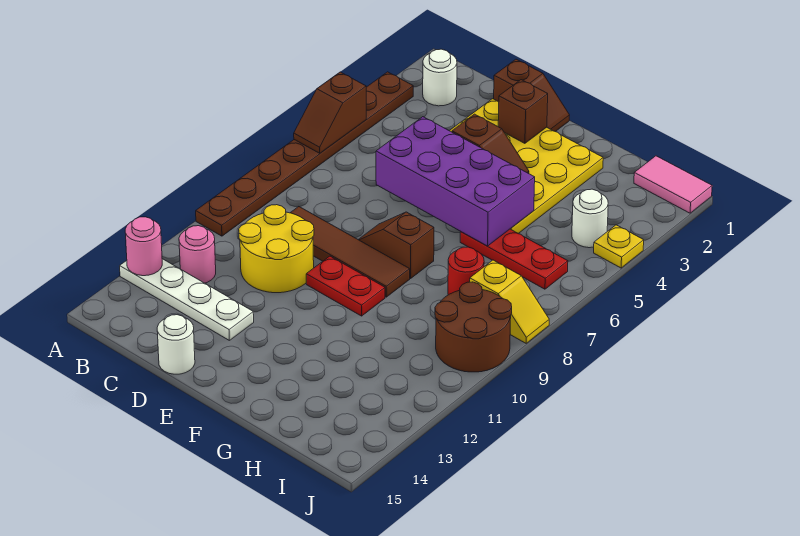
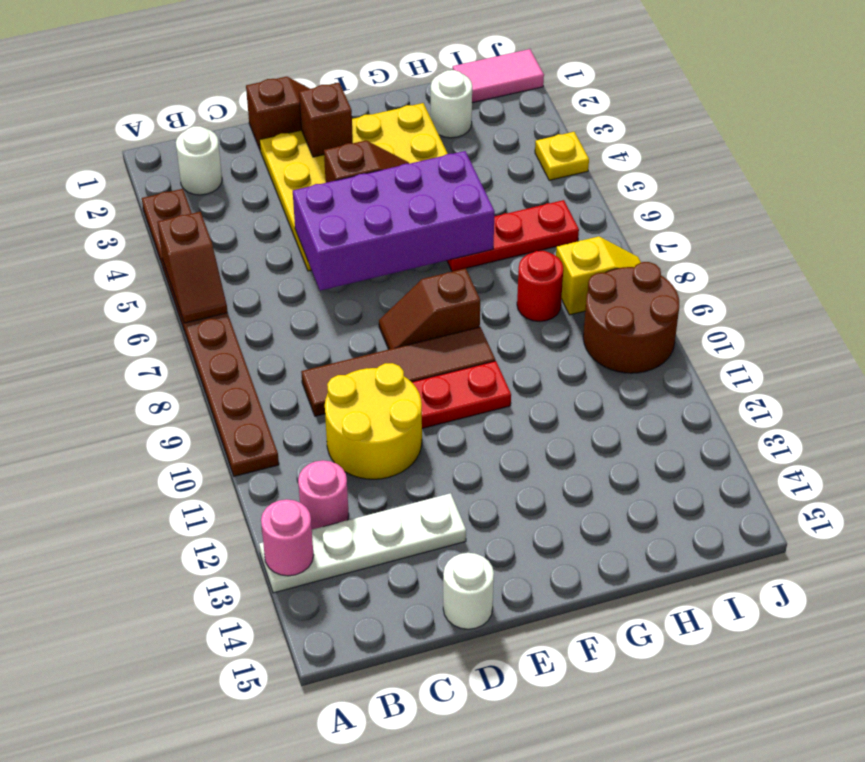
white 1x1 round brick [572,189,608,248] -> white 1x1 round brick moved to [431,70,472,138]

